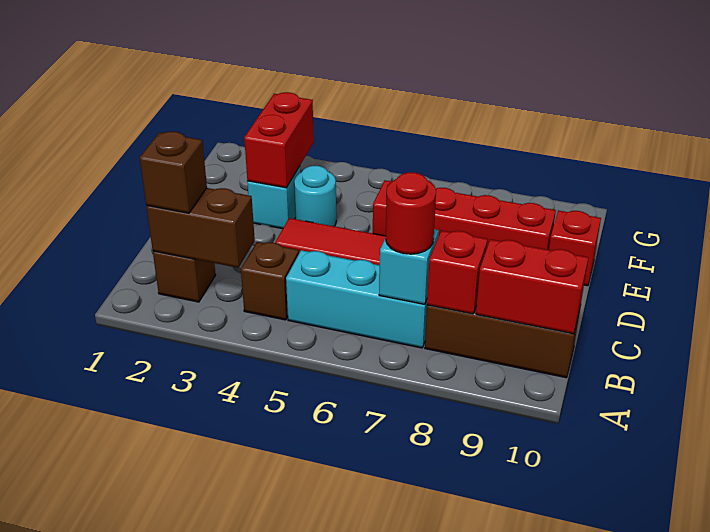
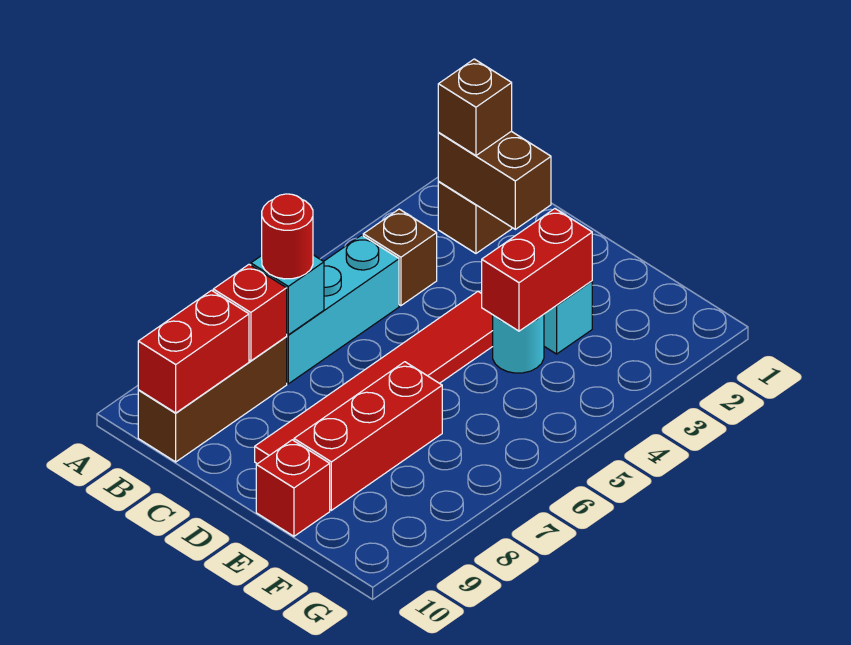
brown 1x2 brick [146,188,255,268] -> brown 1x2 brick turned to [438,131,551,229]
red 1x2 brick [244,92,314,188] -> red 1x2 brick turned to [482,209,592,331]
red 1x4 brick [373,180,556,250] -> red 1x3 brick [294,362,442,510]

